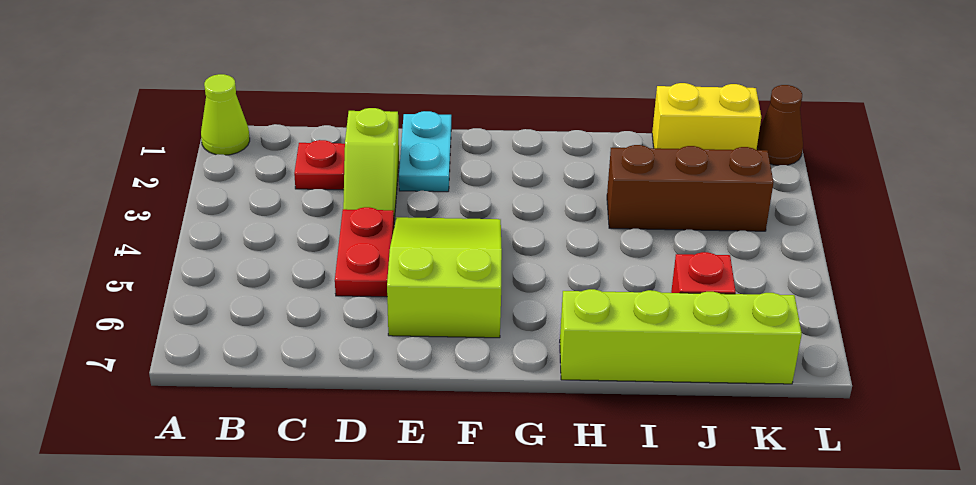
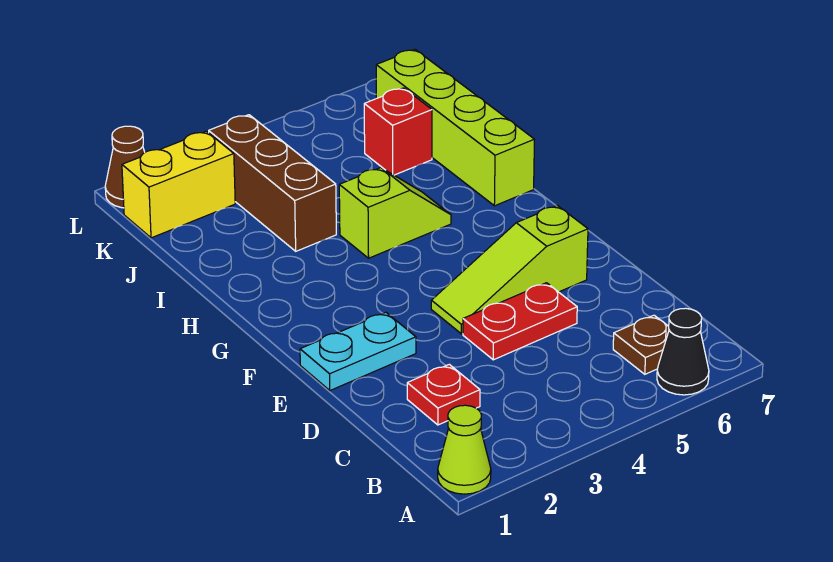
none -> black 1x1 cone [657,308,709,395]
none -> brown 1x1 plate [613,315,669,374]
lime 1x2 slope [343,108,399,221] -> lime 1x2 slope moved to [339,168,451,258]
lime 2x3 slope [387,217,502,338] -> lime 1x3 slope [431,206,588,334]
yellow 1x2 brick [652,83,761,150] -> yellow 1x2 brick turned to [122,131,235,238]

